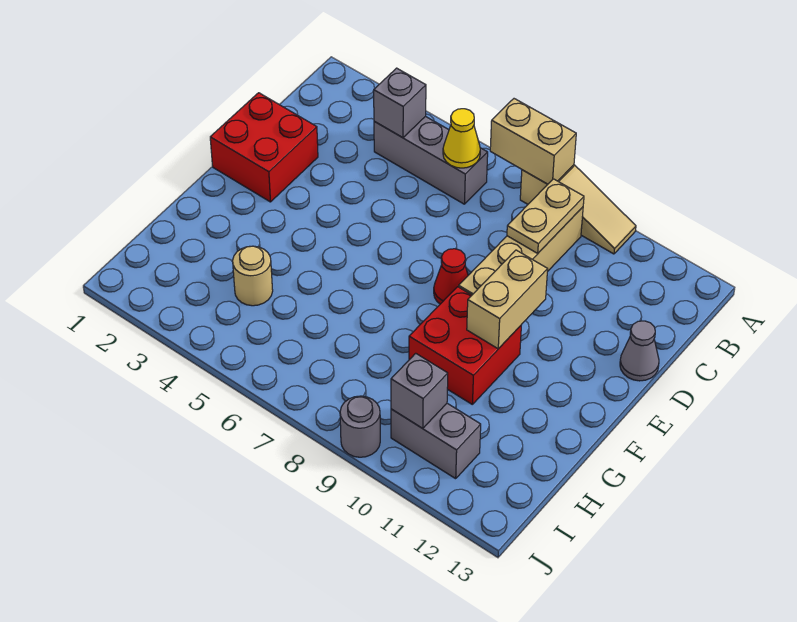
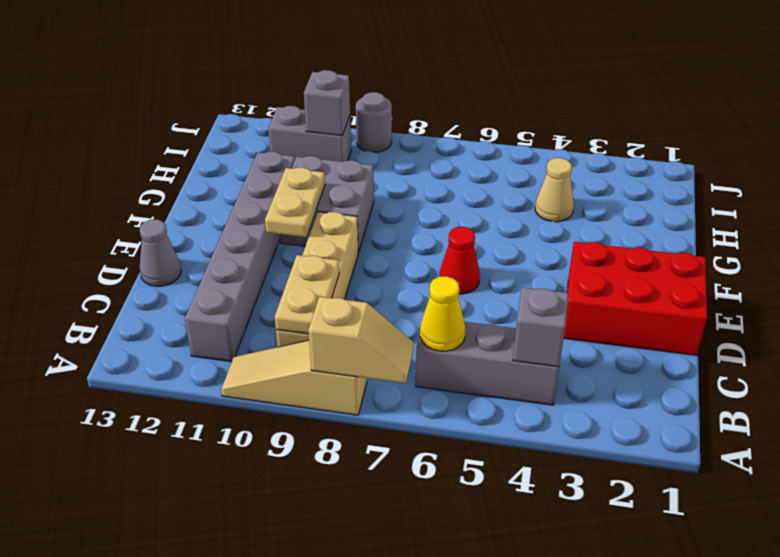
tan 1x2 brick [490,99,576,184] -> tan 1x2 slope [309,297,414,383]
none -> grey 1x6 brick [185,152,295,362]
red 2x2 brick [210,93,318,202] -> red 2x3 brick [564,242,707,355]
red 1x1 cone [434,249,468,304] -> red 1x1 cone moved to [439,227,480,294]
tan 1x2 brick [467,250,548,349] -> tan 1x2 plate [265,167,325,237]
red 2x2 brick [409,287,521,404] -> grey 2x2 brick [279,156,374,252]
tan 1x1 round brick [233,246,273,306] -> tan 1x1 cone [535,158,574,222]

